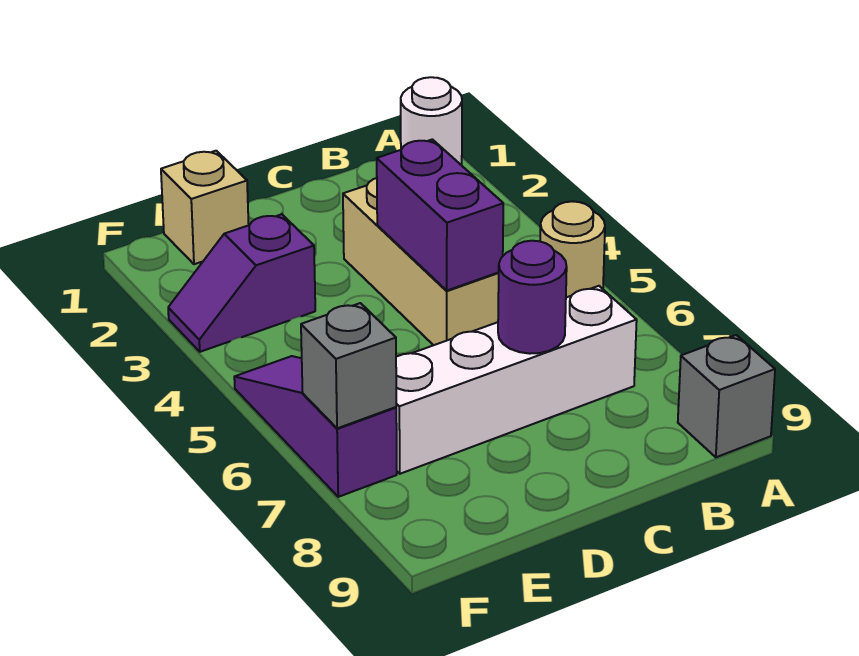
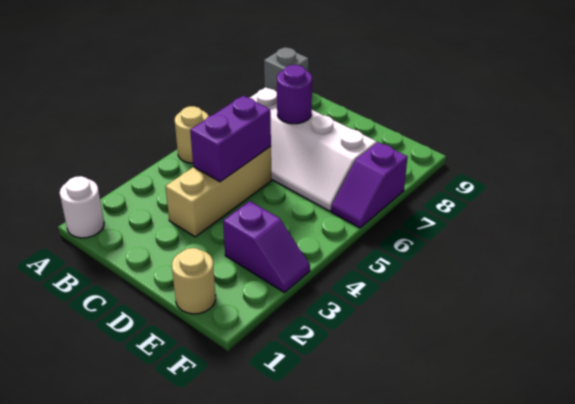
tan 1x1 brick [161,151,249,264] -> tan 1x1 round brick [172,248,216,314]
purple 1x3 slope [234,356,397,497] -> purple 1x2 slope [331,142,408,228]
grey 1x1 brick [301,303,396,428] -> none

